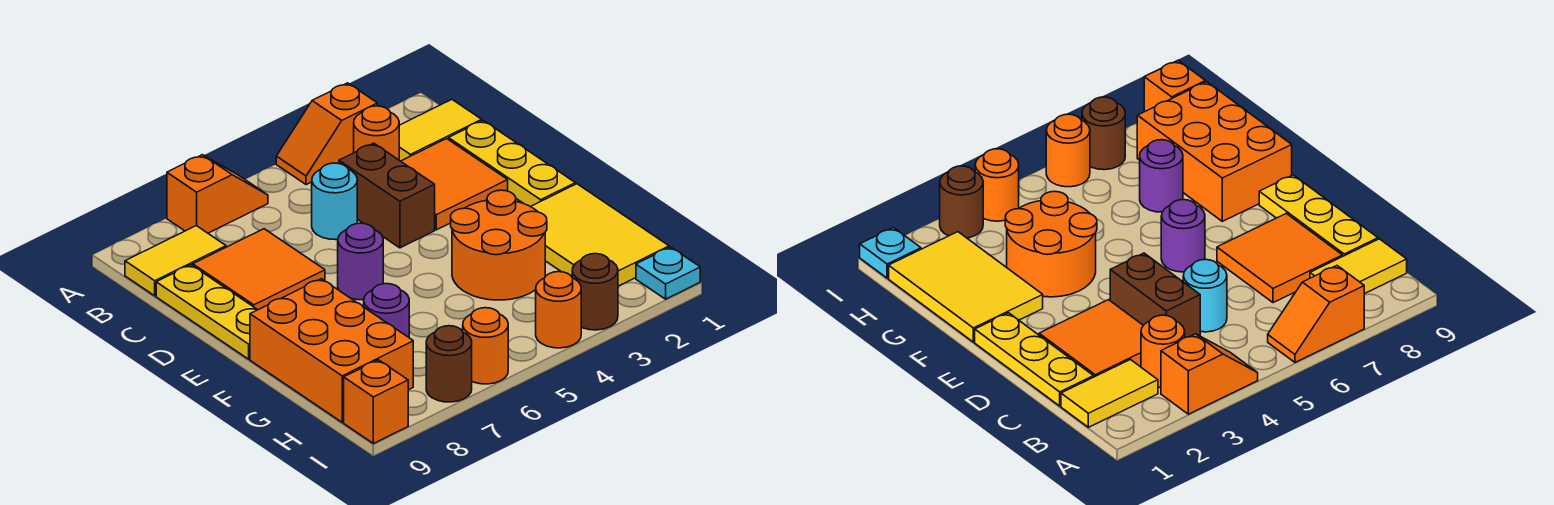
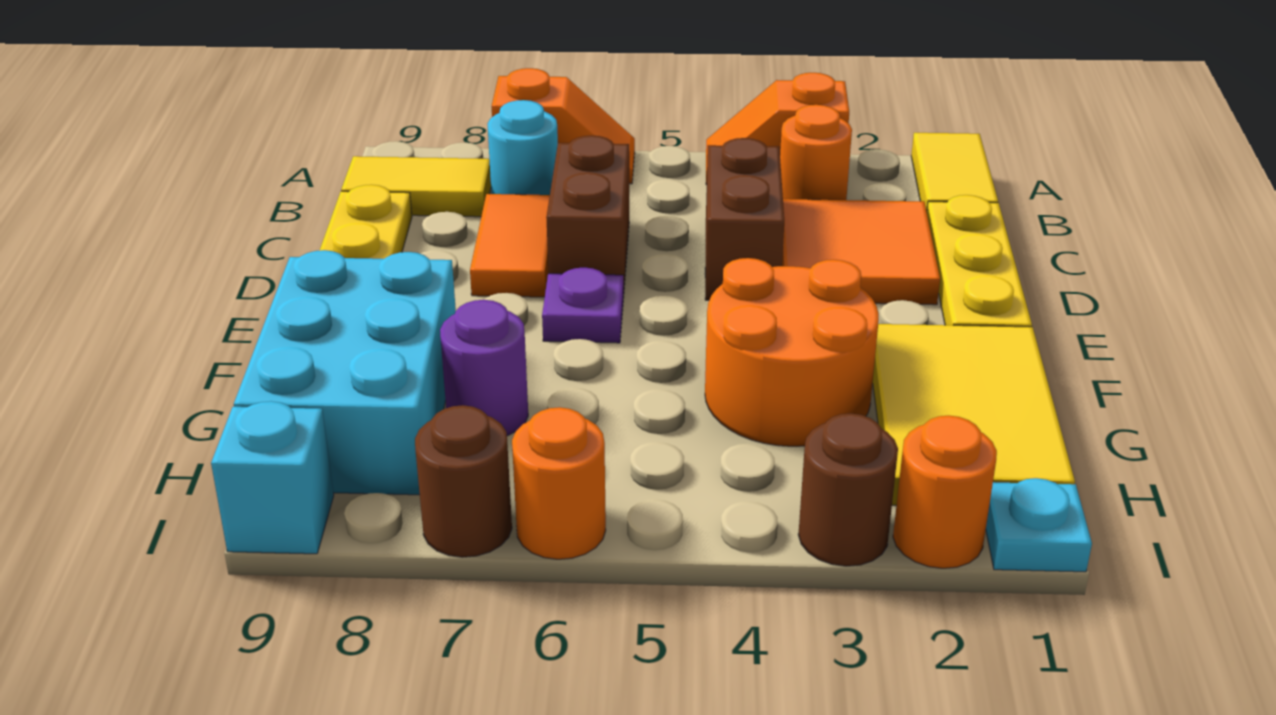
yellow 1x2 tile [399,100,482,161] -> yellow 1x2 tile turned to [911,133,998,211]
cyan 1x1 round brick [312,163,357,240] -> cyan 1x1 round brick moved to [487,100,558,195]
none -> brown 1x2 brick [546,136,629,298]
orange 2x2 tile [193,229,325,310] -> orange 1x2 tile [470,194,550,297]
purple 1x1 round brick [338,223,383,300] -> purple 1x1 plate [542,267,623,343]
orange 2x3 brick [250,279,413,422] -> cyan 2x3 brick [234,250,456,495]
orange 1x1 round brick [536,272,581,348] -> orange 1x1 round brick moved to [893,416,997,568]
orange 1x1 brick [344,360,408,443] -> cyan 1x1 brick [211,401,334,554]

